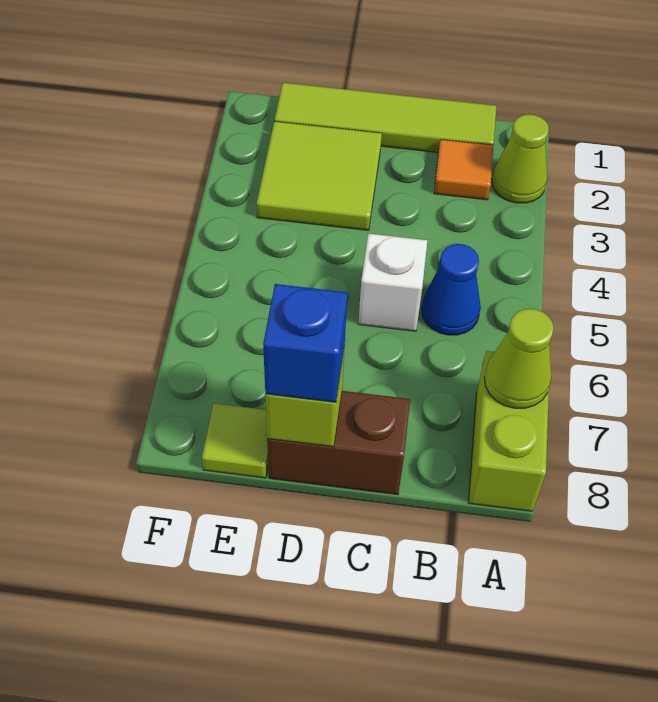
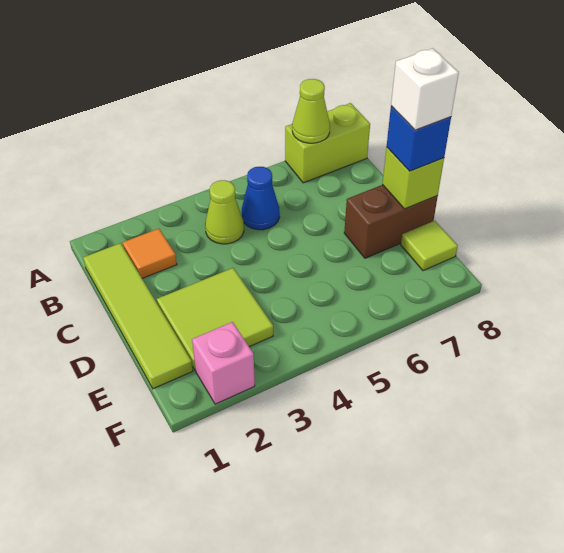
lime 1x1 cone [492,114,549,203] -> lime 1x1 cone moved to [205,180,244,244]
white 1x1 brick [358,233,427,331] -> white 1x1 brick moved to [391,48,459,130]
brown 1x2 brick [267,391,410,495] -> brown 1x2 brick turned to [344,185,438,258]
none -> pink 1x1 brick [192,322,255,404]

